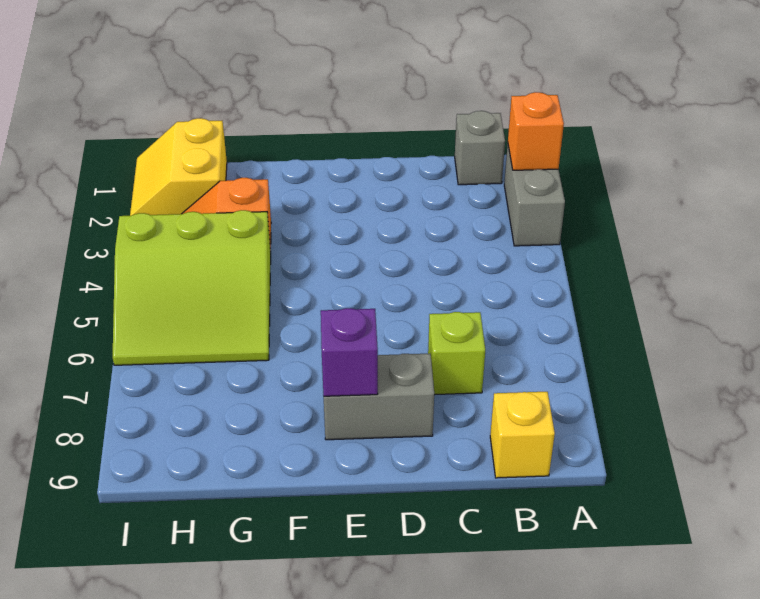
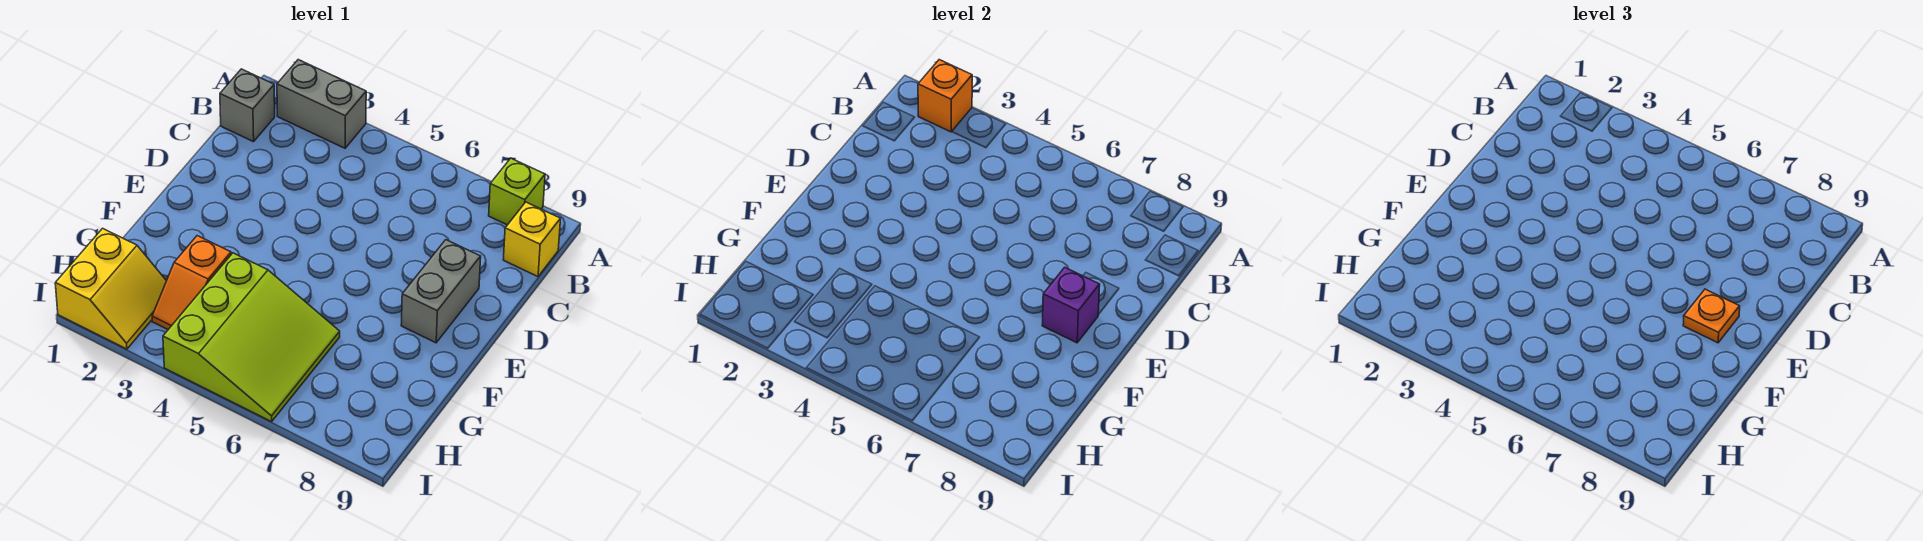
lime 1x1 brick [428,312,485,395] -> lime 1x1 brick moved to [489,158,545,225]
none -> orange 1x1 plate [1683,289,1740,343]
yellow 2x2 slope [130,118,227,216] -> yellow 2x2 slope turned to [55,228,166,349]

